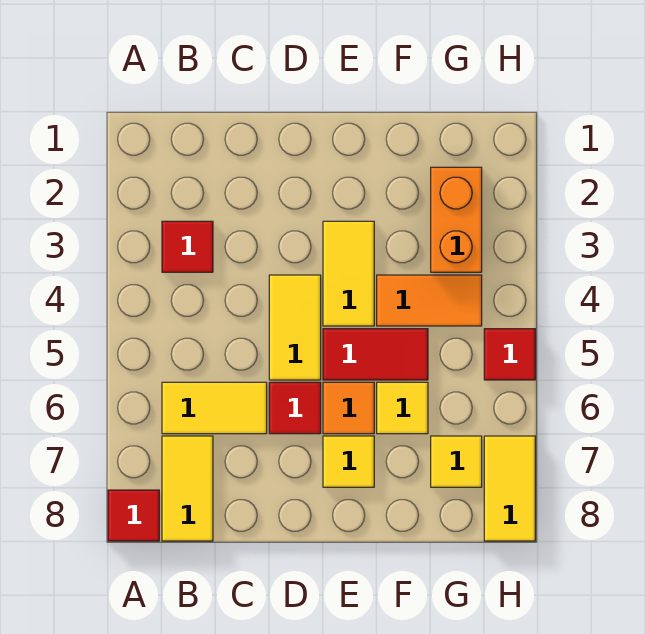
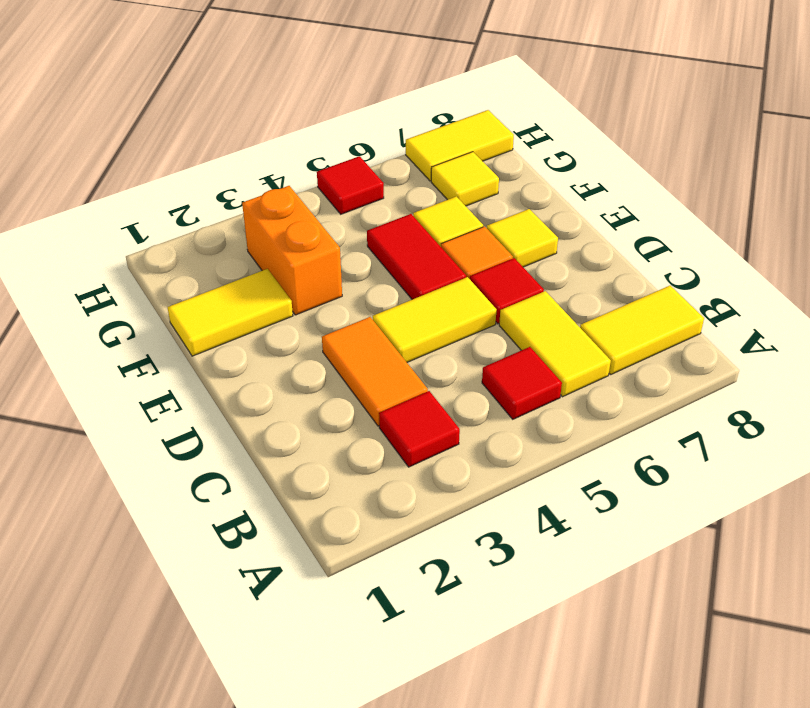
red 1x1 tile [108,490,159,541] -> red 1x1 tile moved to [482,347,562,419]
yellow 1x2 tile [323,221,374,326] -> yellow 1x2 tile moved to [168,269,293,356]
orange 1x2 tile [377,275,482,326] -> orange 1x2 tile moved to [322,317,428,426]
orange 1x2 brick [431,167,482,272] -> orange 1x2 brick turned to [242,186,342,315]

